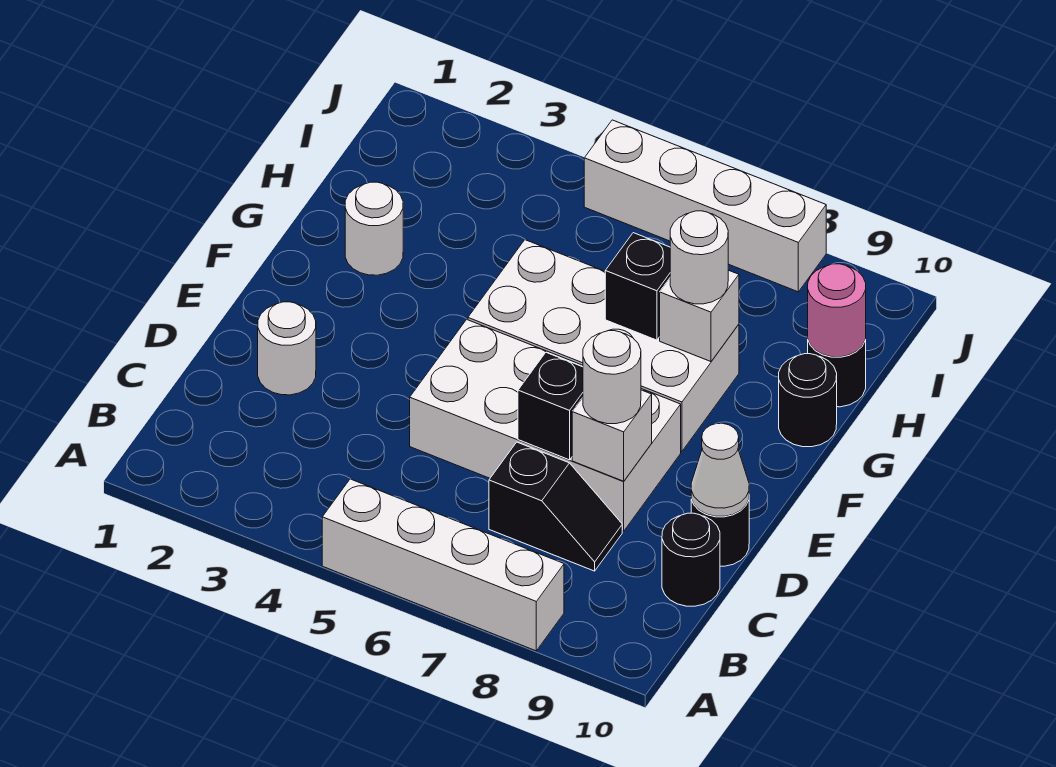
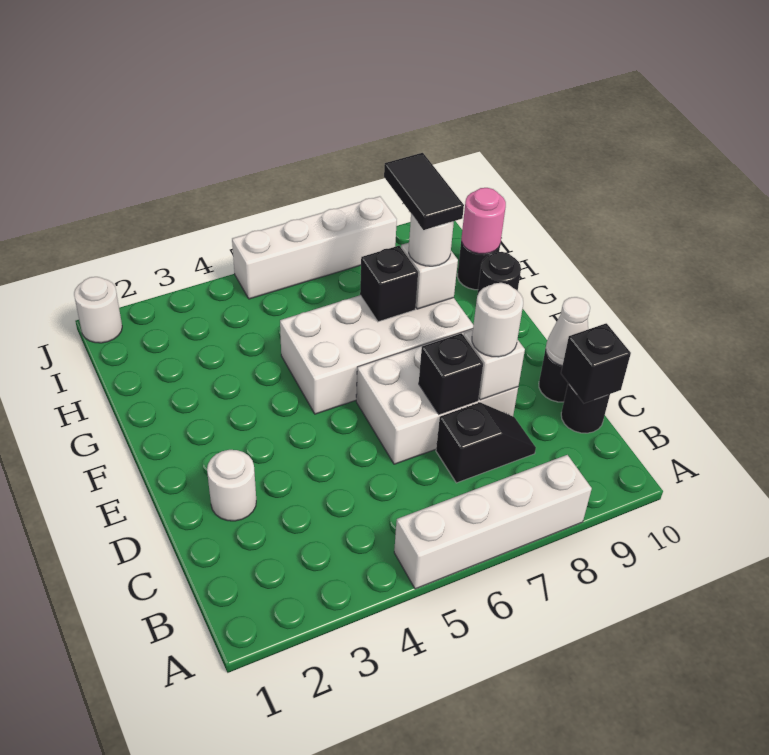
none -> black 1x1 brick [561,323,631,403]
white 2x4 brick [410,320,681,531] -> white 2x3 brick [356,329,518,464]
white 1x1 round brick [345,182,403,275] -> white 1x1 round brick moved to [74,277,122,343]
none -> black 1x2 tile [384,153,464,230]

